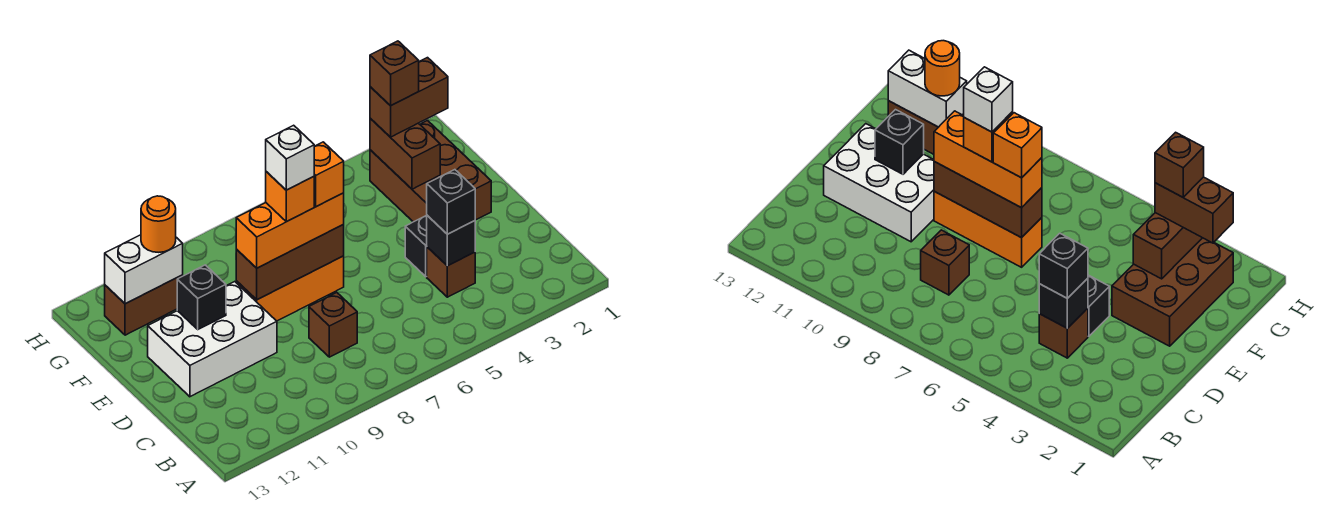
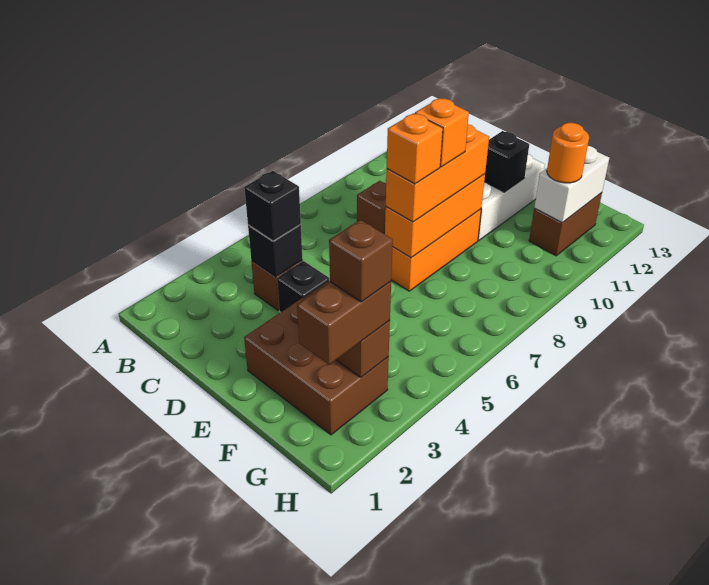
brown 1x3 brick [236,225,344,300] -> orange 1x3 brick [385,174,485,258]
white 1x1 brick [266,125,314,190] -> none

